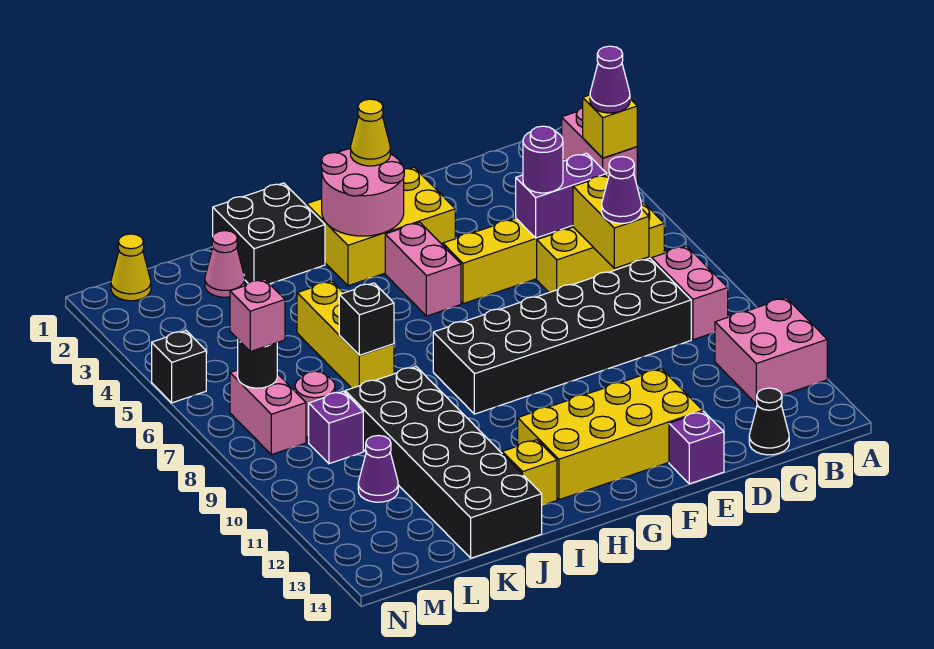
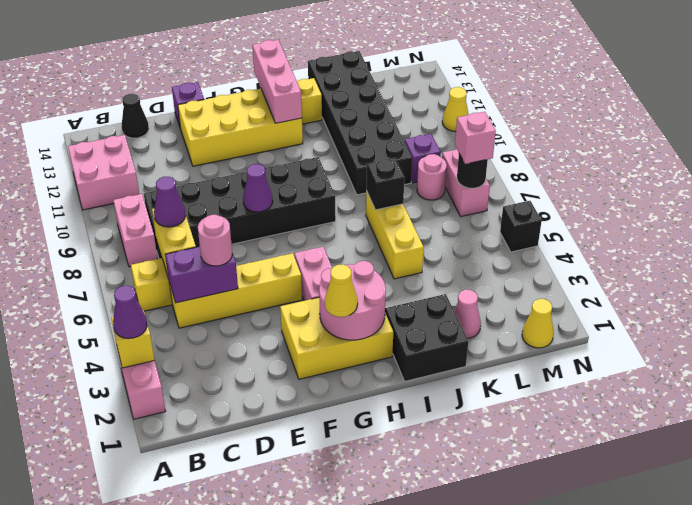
purple 1x1 round brick [523,126,563,193] -> pink 1x1 round brick [198,215,232,266]
none -> pink 1x3 brick [252,40,302,123]
purple 1x1 cone [358,435,398,502] -> purple 1x1 cone moved to [243,164,273,212]
none -> yellow 1x1 cone [442,87,469,132]

